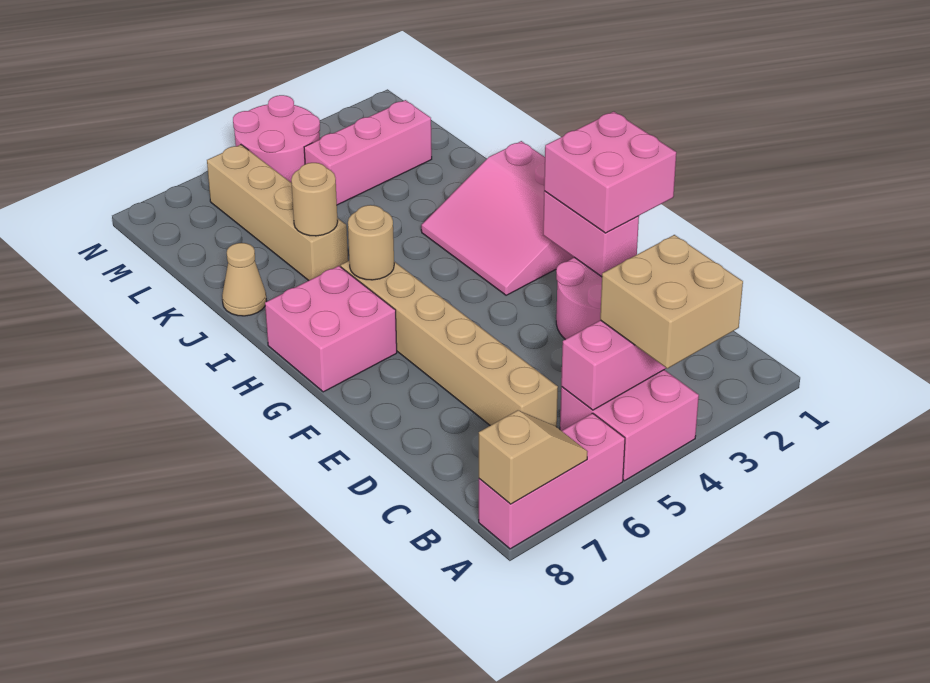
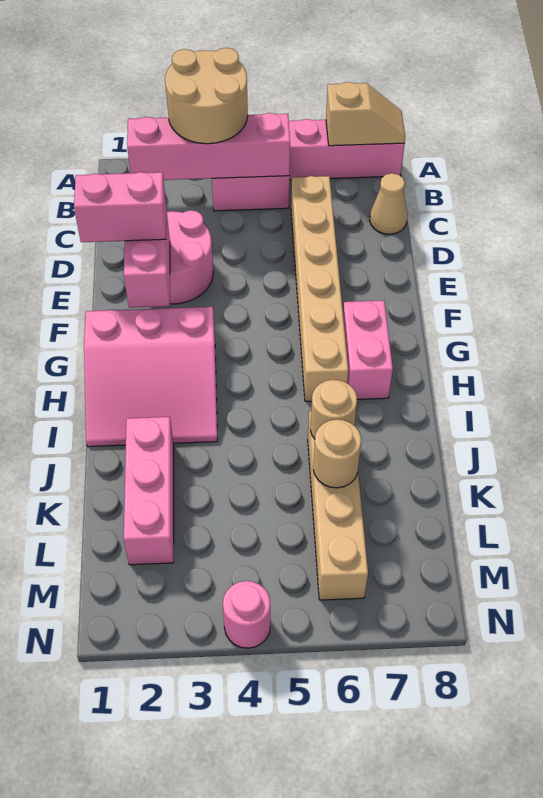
tan 2x2 brick [600,235,743,368] -> tan 2x2 round brick [165,48,248,144]
tan 1x2 slope [479,410,588,504] -> tan 1x2 slope turned to [326,82,405,146]
pink 2x2 brick [544,112,676,233] -> pink 1x2 brick [74,172,166,242]
pink 3x3 slope [421,141,574,295] -> pink 3x3 slope turned to [84,307,218,447]
pink 2x2 brick [265,266,397,392] -> pink 1x2 brick [343,300,393,399]
tan 1x1 round brick [348,205,394,280] -> tan 1x1 round brick moved to [313,420,361,488]
tan 1x1 cone [222,243,267,316] -> tan 1x1 cone moved to [370,173,407,234]
pink 1x3 brick [304,100,432,205] -> pink 1x3 brick turned to [124,417,174,565]
pink 2x2 round brick [233,95,320,183] -> pink 1x1 round brick [223,581,270,648]

